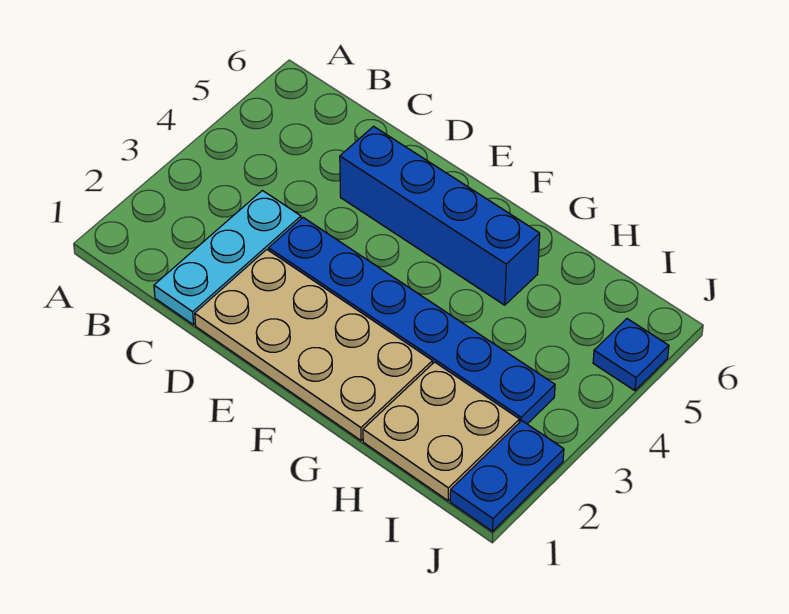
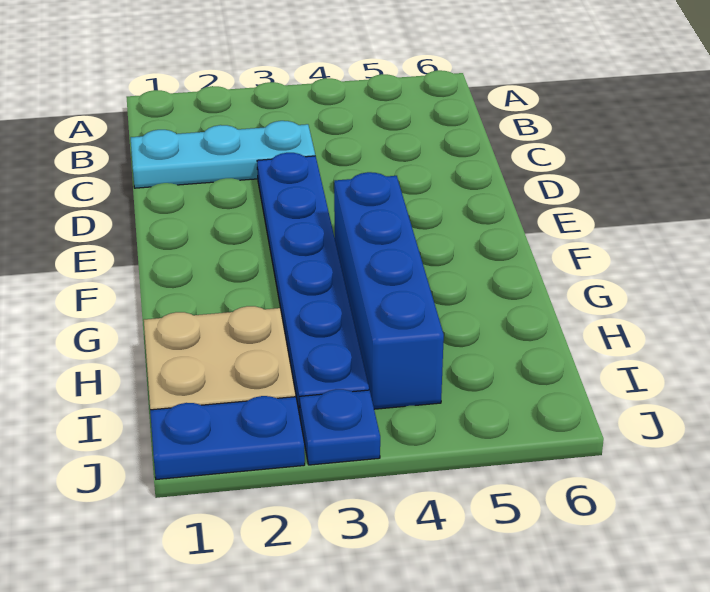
tan 2x4 plate [195,250,432,440] -> none
blue 1x4 brick [340,126,540,305] -> blue 1x4 brick moved to [334,172,444,409]
blue 1x1 plate [593,319,669,391] -> blue 1x1 plate moved to [300,389,380,465]

